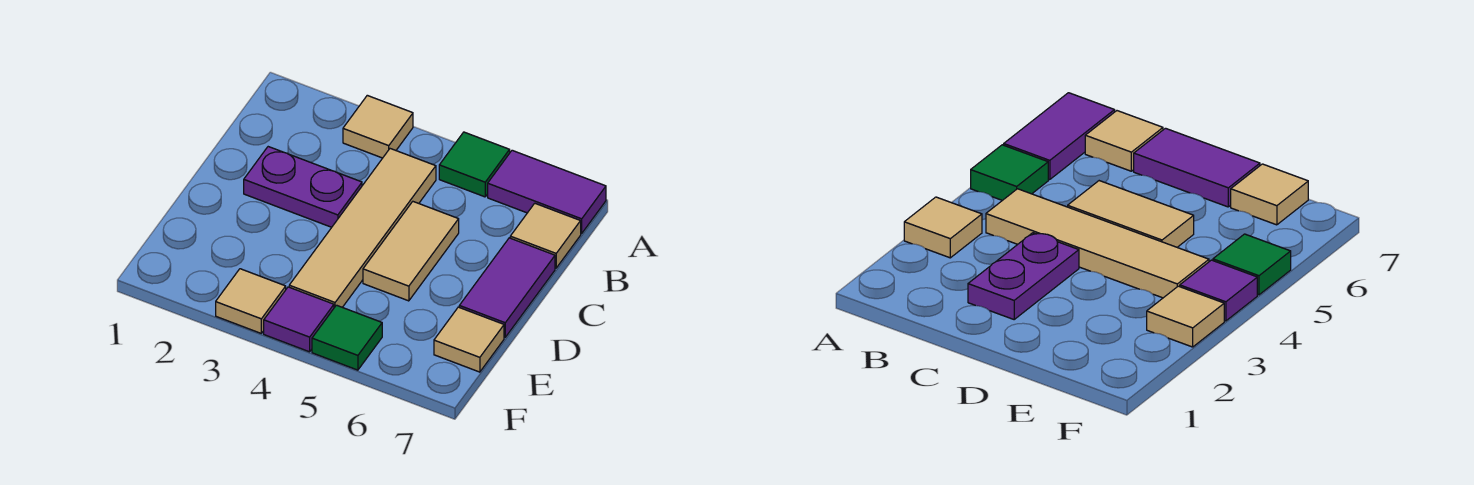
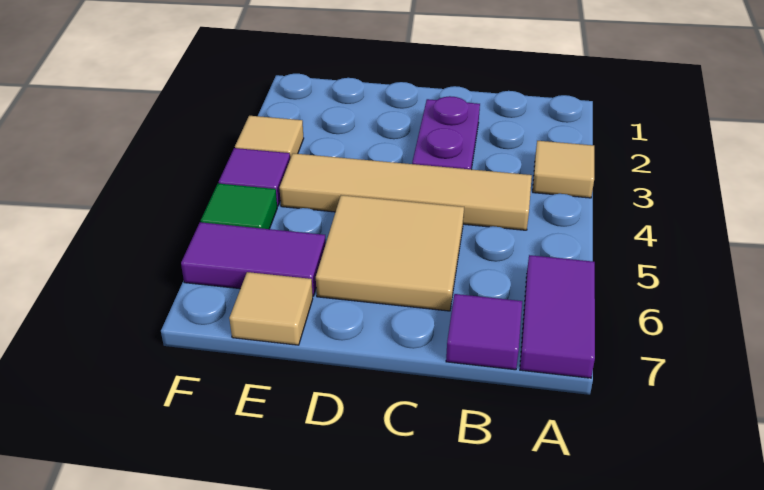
green 1x1 tile [439,132,510,197] -> none
tan 1x1 tile [510,203,581,268] -> purple 1x1 tile [446,294,522,370]
tan 1x2 tile [363,202,459,301] -> tan 2x2 tile [316,195,464,311]
purple 1x2 tile [459,238,555,337] -> purple 1x2 tile moved to [181,222,326,296]

